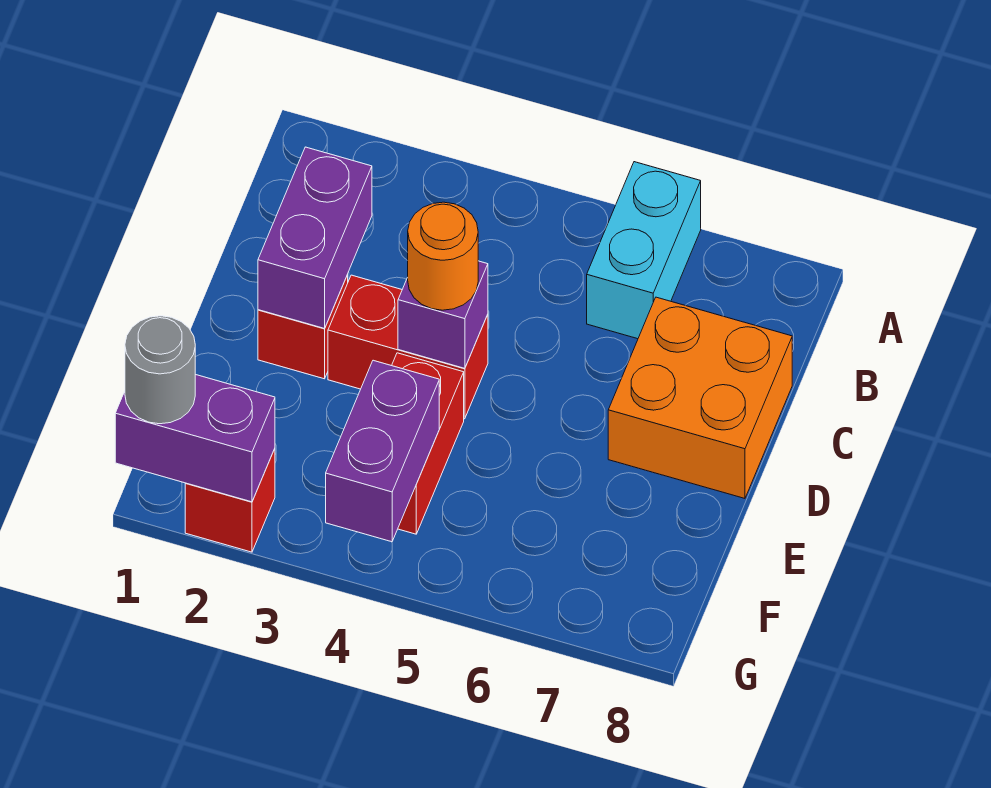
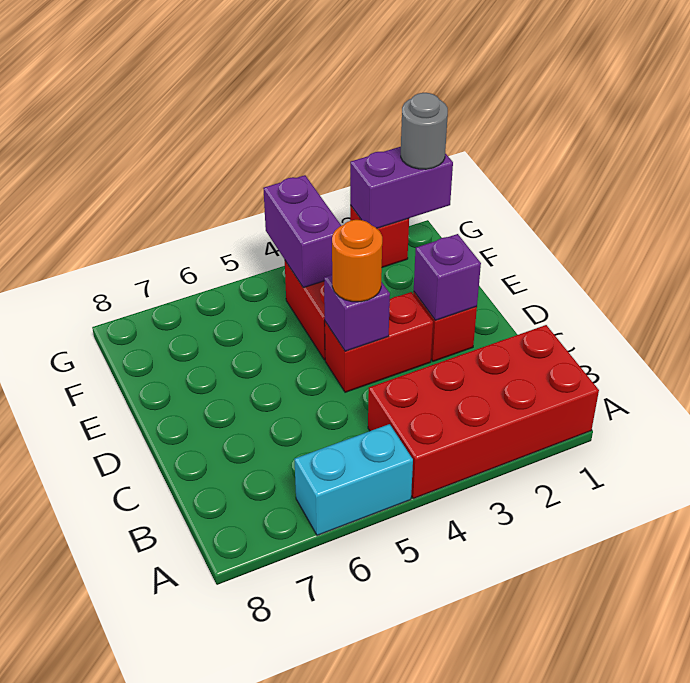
none -> red 2x4 brick [368,325,599,499]
cyan 1x2 brick [587,162,701,339] -> cyan 1x2 brick turned to [294,424,413,535]
purple 1x2 brick [258,147,372,328] -> purple 1x1 brick [414,234,481,320]
orange 2x2 brick [608,297,792,498] -> none

